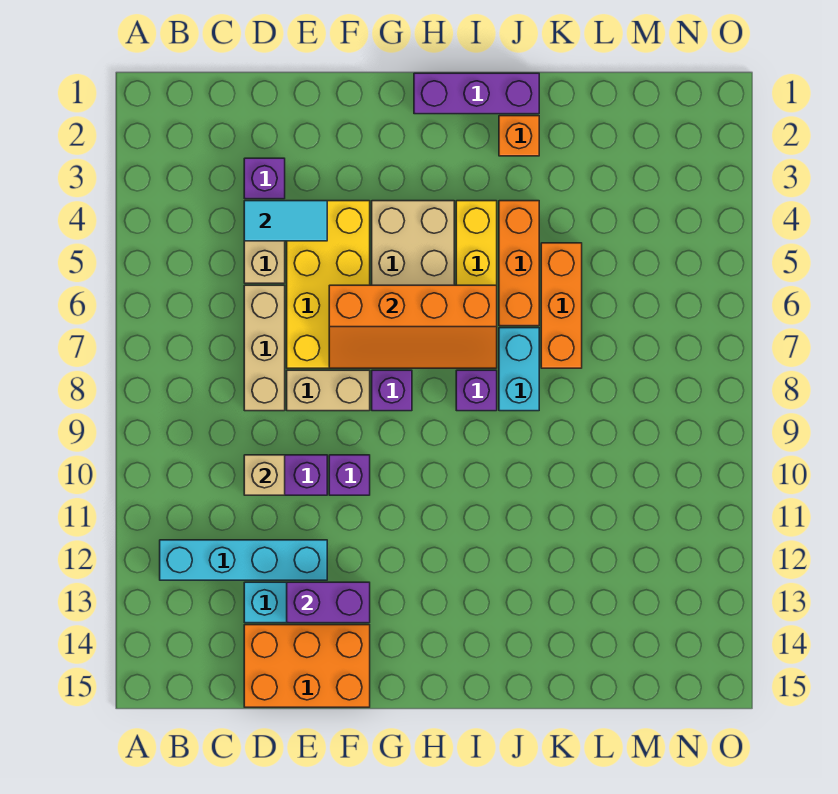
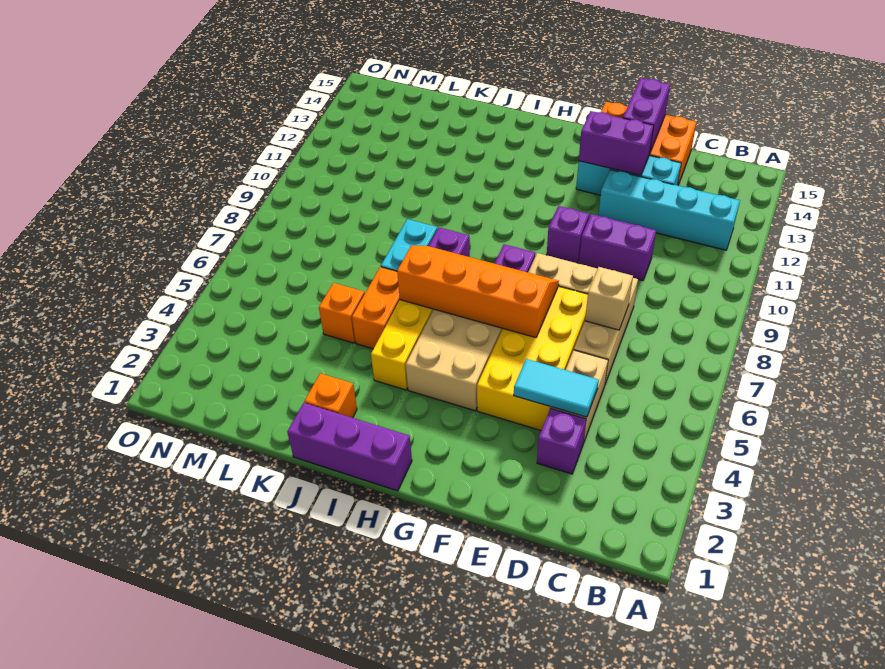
tan 1x1 brick [244,455,285,495] -> tan 1x1 brick moved to [585,267,633,330]
none -> purple 1x2 brick [623,78,670,152]
orange 1x3 brick [499,201,539,326] -> orange 1x2 brick [352,267,400,349]
orange 1x3 brick [541,243,582,368] -> orange 1x1 brick [319,283,365,343]

